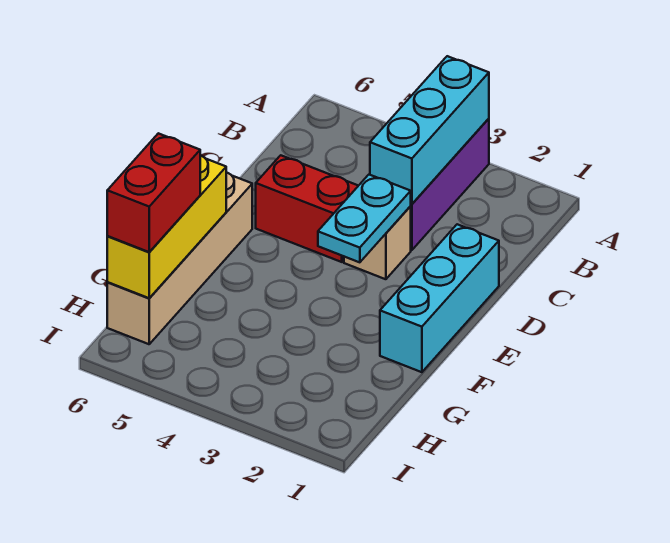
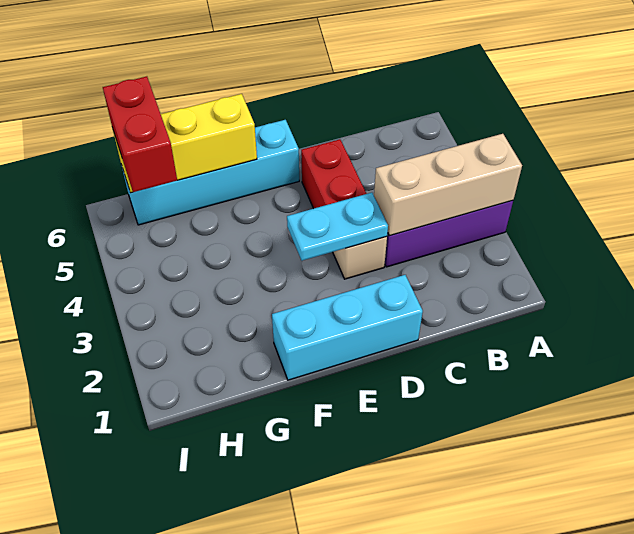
cyan 1x3 brick [370,56,489,204] -> tan 1x3 brick [374,134,522,236]
tan 1x4 brick [107,172,252,344] -> cyan 1x4 brick [122,120,299,225]
red 1x2 brick [107,133,200,252] -> red 1x2 brick turned to [103,76,177,192]

